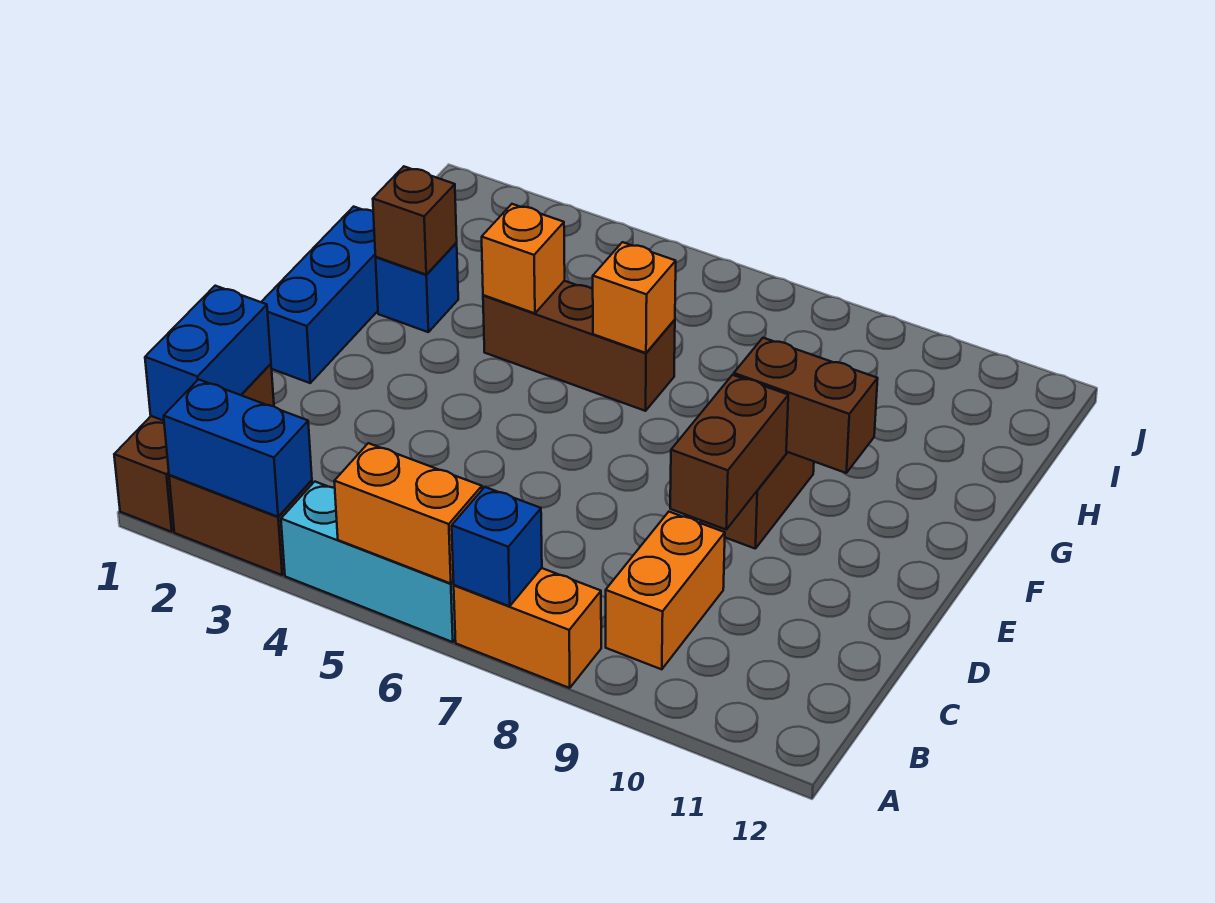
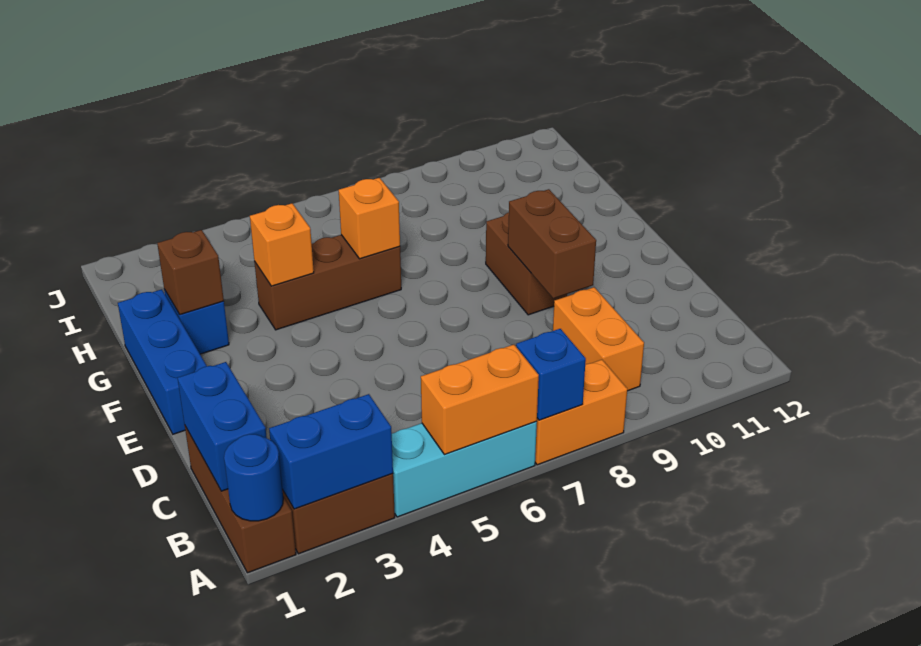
none -> blue 1x1 round brick [224,434,283,521]
brown 1x2 brick [734,338,878,473] -> none

